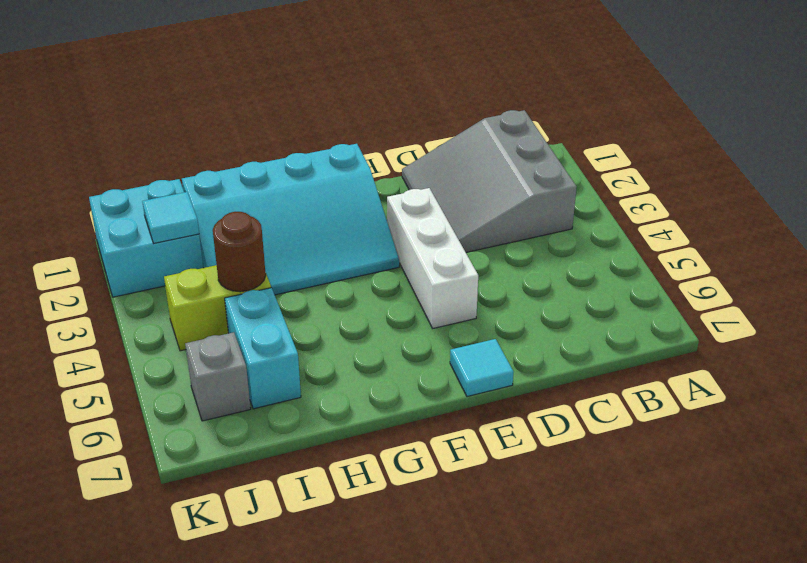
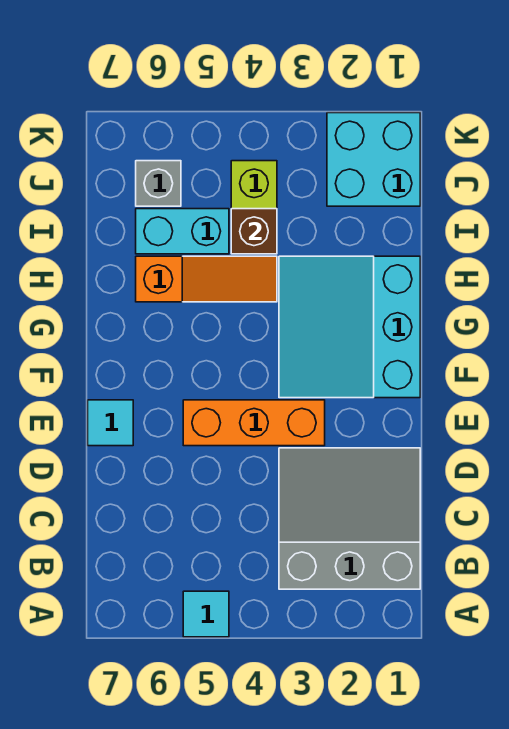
white 1x3 brick [387,188,478,328] -> orange 1x3 brick [183,400,325,446]
cyan 3x4 slope [182,144,399,295] -> cyan 3x3 slope [279,256,420,398]
none -> orange 1x3 slope [136,256,277,302]
brown 1x1 round brick [213,212,266,292] -> brown 1x1 brick [231,209,277,254]
cyan 1x1 tile [142,192,199,243] -> cyan 1x1 tile moved to [183,591,229,637]

